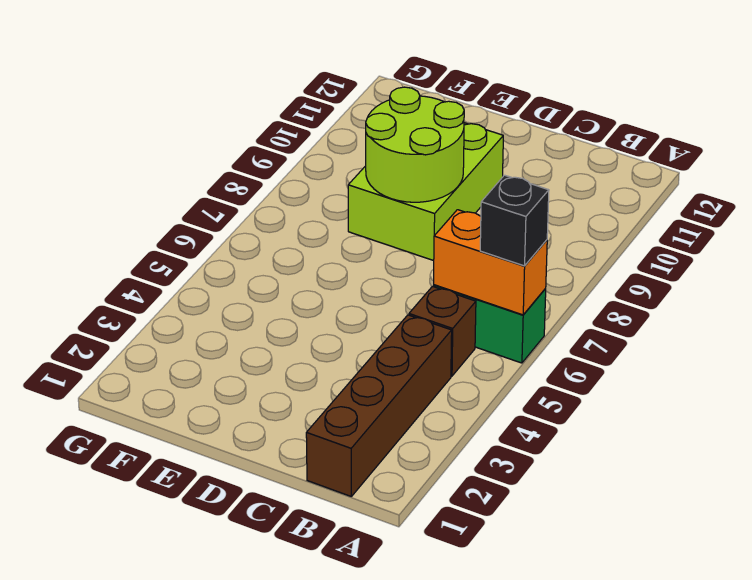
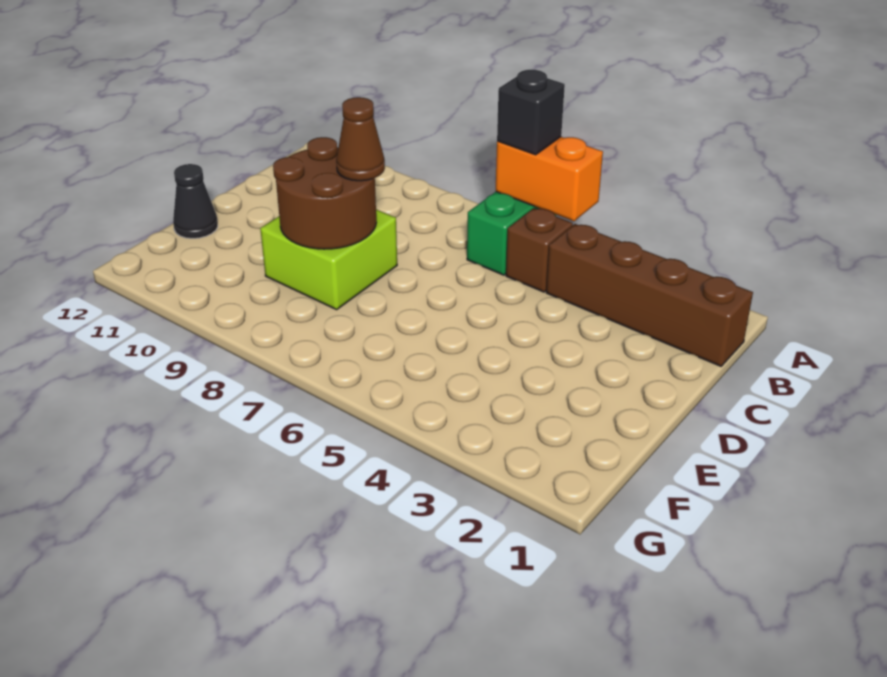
orange 1x2 brick [434,210,547,315] -> orange 1x2 brick turned to [496,137,603,221]
lime 2x3 brick [348,123,503,261] -> lime 2x2 brick [260,210,397,310]
lime 2x2 round brick [366,87,464,202] -> brown 2x2 round brick [273,137,376,249]
none -> brown 1x1 cone [336,97,385,181]
none -> black 1x1 cone [173,164,218,238]

